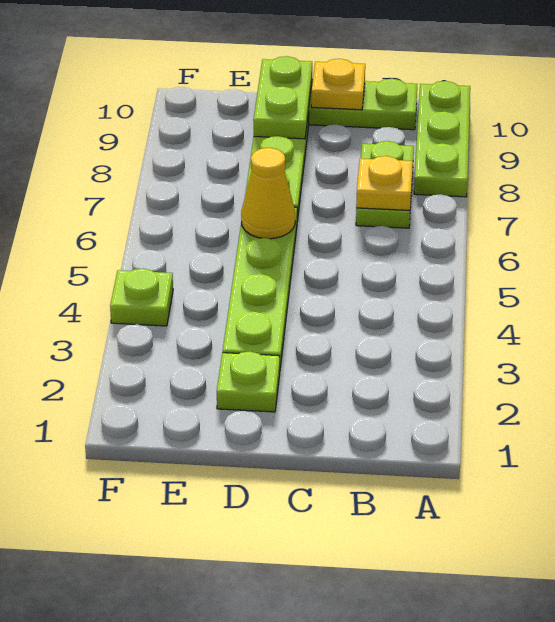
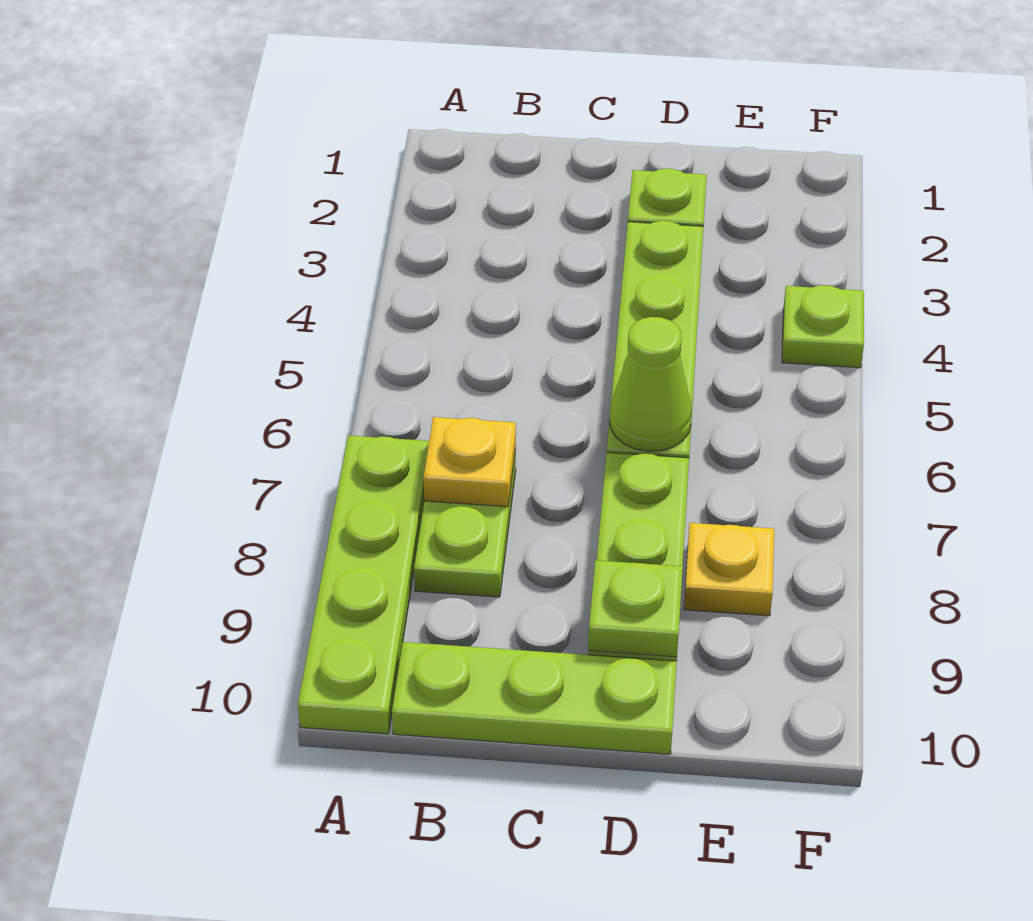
lime 1x3 plate [414,81,470,197] -> lime 1x4 plate [298,436,429,734]
yellow 1x1 plate [311,59,365,110] -> yellow 1x1 plate moved to [684,523,774,616]
yellow 1x1 cone [241,148,295,239] -> lime 1x1 cone [610,317,692,451]
lime 1x2 plate [253,56,312,139] -> lime 1x1 plate [588,560,683,657]

